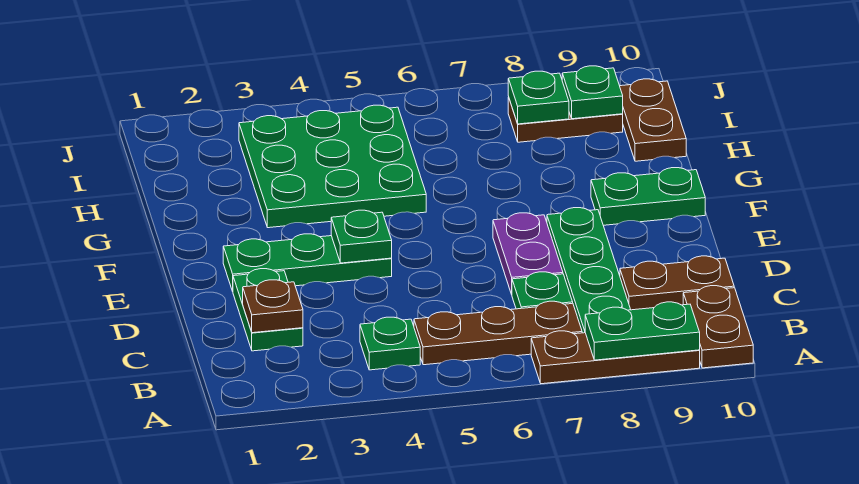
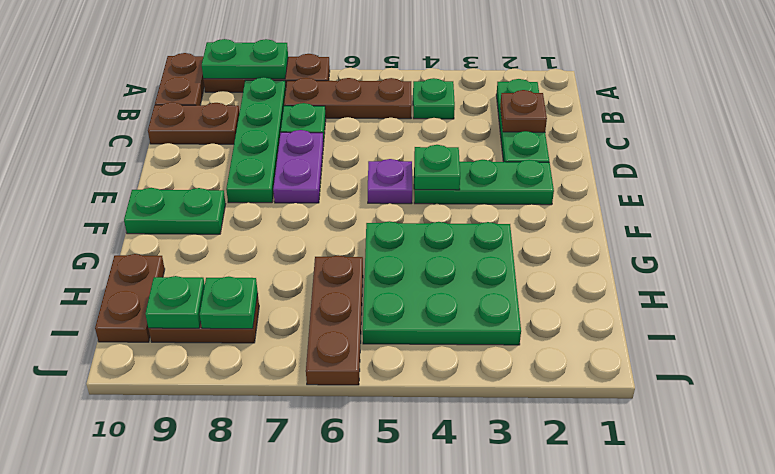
green 1x2 plate [233,269,303,351] -> green 1x3 plate [496,79,549,162]
none -> purple 1x1 plate [368,159,412,204]
none -> brown 1x3 plate [306,255,363,385]

